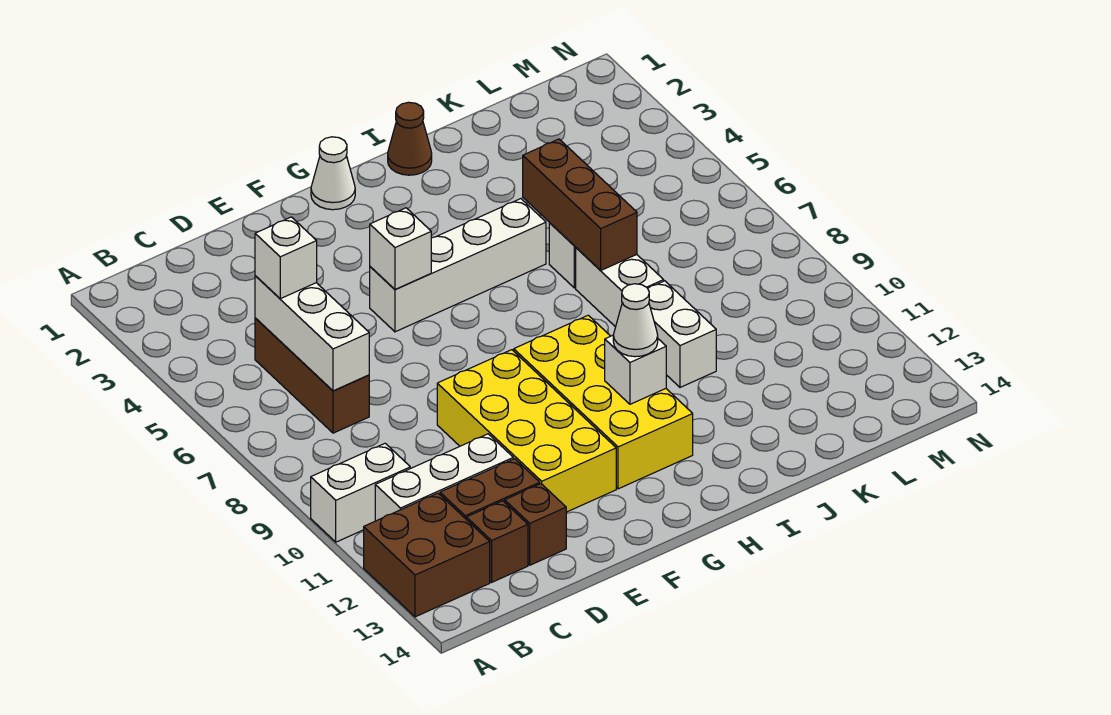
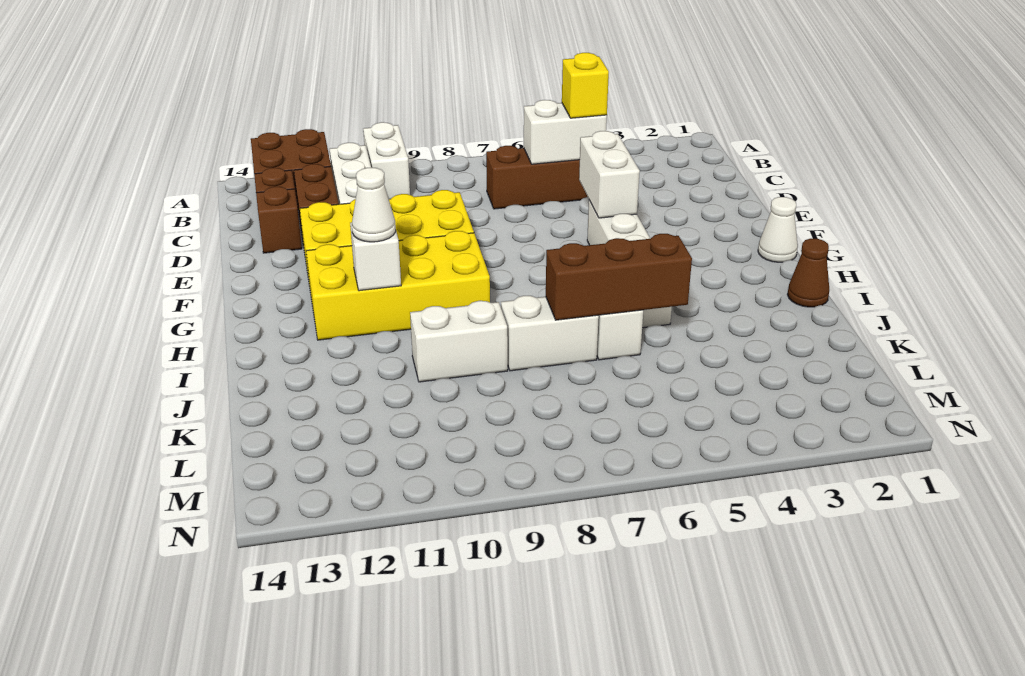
white 1x3 brick [255,276,369,391] -> white 1x2 brick [524,100,607,164]
white 1x1 brick [255,217,317,299] -> yellow 1x1 brick [562,53,609,118]
white 1x1 brick [370,208,431,290] -> white 1x2 brick [579,131,640,218]

